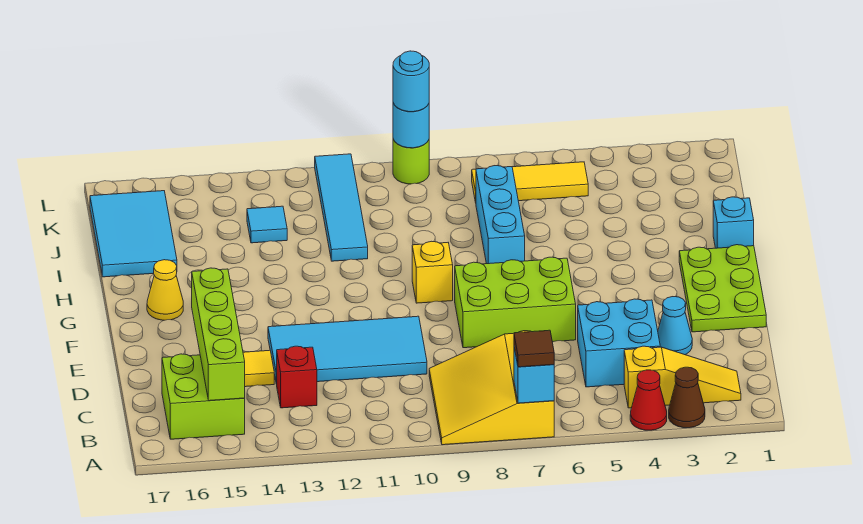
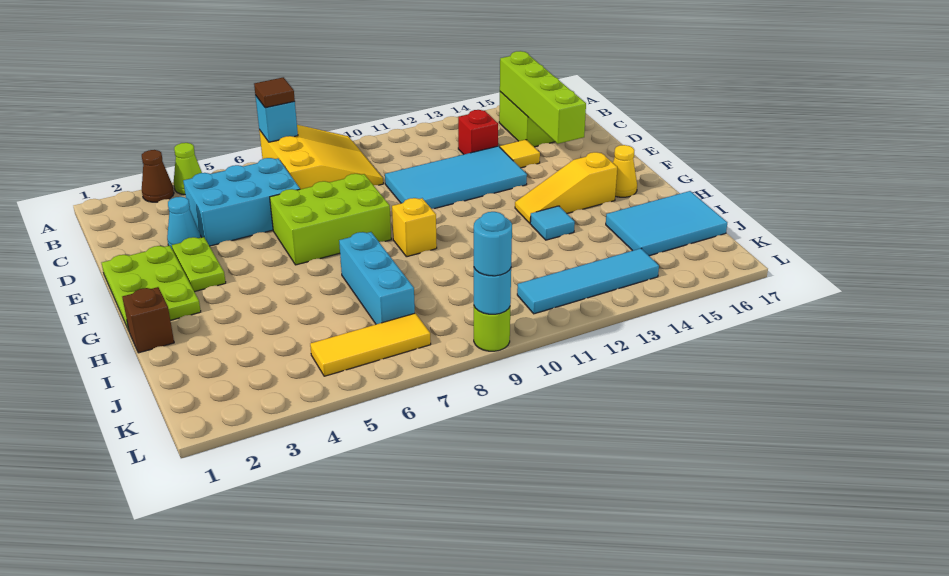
red 1x1 cone [630,370,667,430] -> lime 1x1 cone [174,143,202,195]
yellow 1x3 slope [624,346,741,408] -> yellow 1x3 slope moved to [515,152,617,223]
cyan 2x2 brick [578,299,660,387] -> cyan 2x3 brick [183,158,300,246]
none -> lime 1x2 plate [172,237,226,292]
cyan 1x1 brick [713,197,754,248] -> brown 1x1 brick [122,287,174,353]
cyan 1x4 tile [315,154,368,261] -> cyan 1x4 tile turned to [517,248,659,314]
cyan 2x3 tile [90,191,177,277] -> cyan 2x3 tile turned to [606,191,727,256]
cyan 1x1 tile [247,206,287,243] -> cyan 1x1 tile moved to [530,206,575,240]

